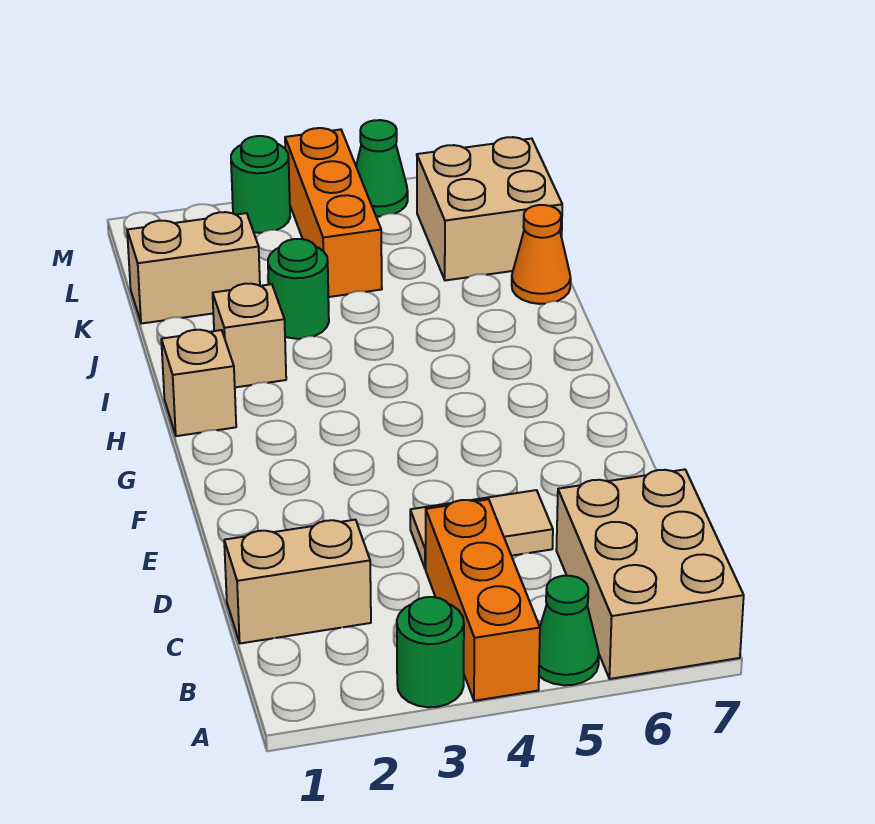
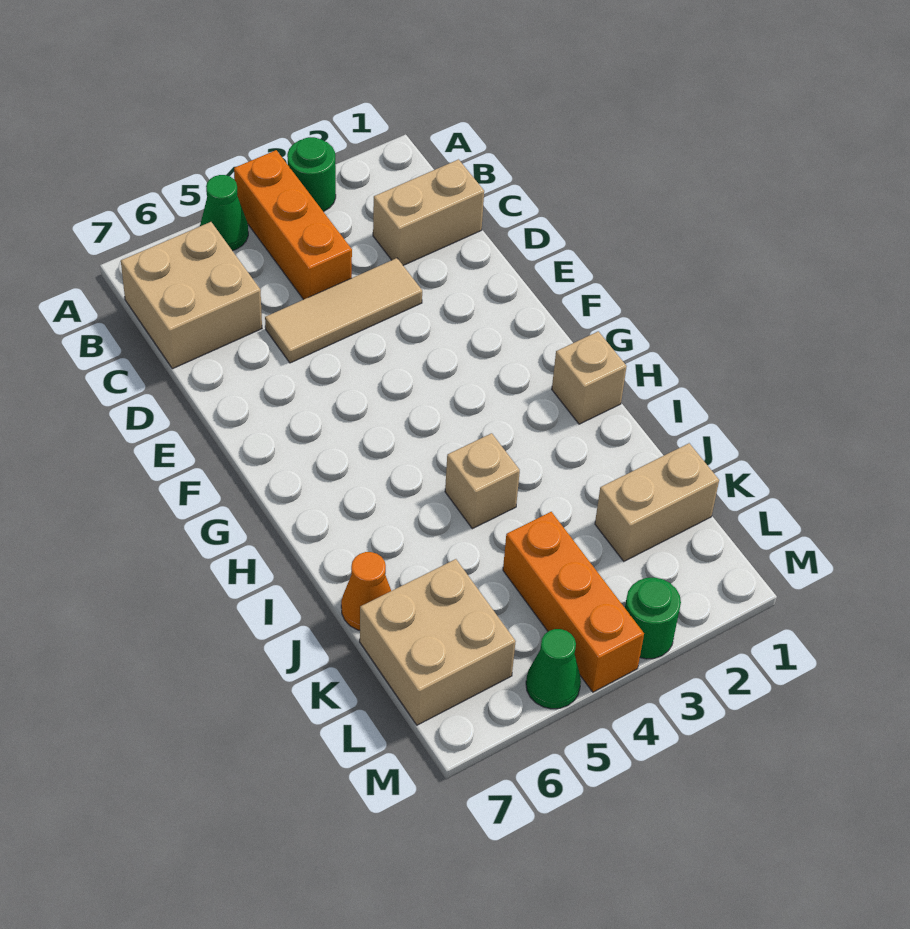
tan 2x3 brick [556,469,744,679] -> tan 2x2 brick [121,222,262,369]
tan 1x2 tile [410,490,553,569] -> tan 1x3 tile [265,258,422,363]
tan 1x1 brick [213,284,286,387] -> tan 1x1 brick moved to [445,433,520,529]
green 1x1 round brick [268,239,329,339] -> none

